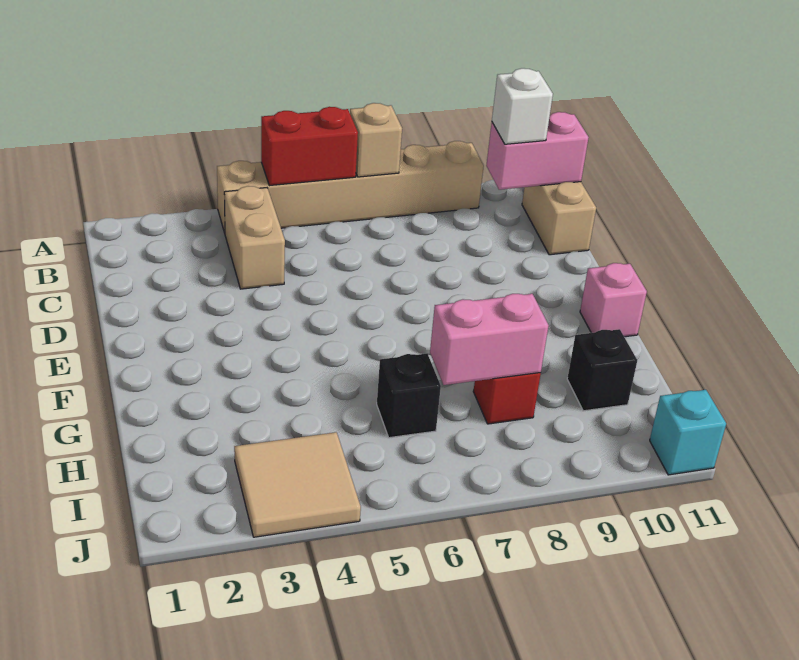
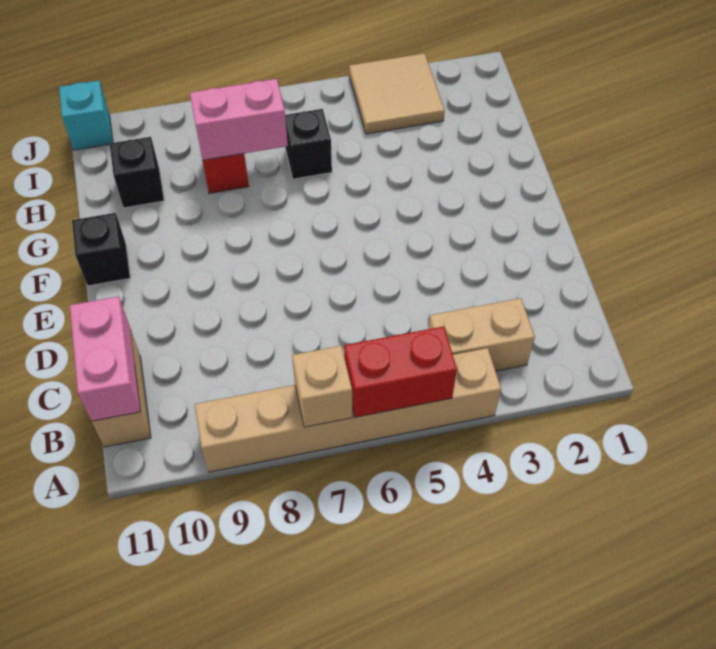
tan 1x2 brick [224,186,285,289] -> tan 1x2 brick turned to [429,298,535,371]
pink 1x2 brick [486,112,589,190] -> pink 1x2 brick turned to [70,296,141,421]
white 1x1 brick [492,68,553,144] -> none
pink 1x1 brick [580,263,647,337] -> black 1x1 brick [72,213,130,286]

